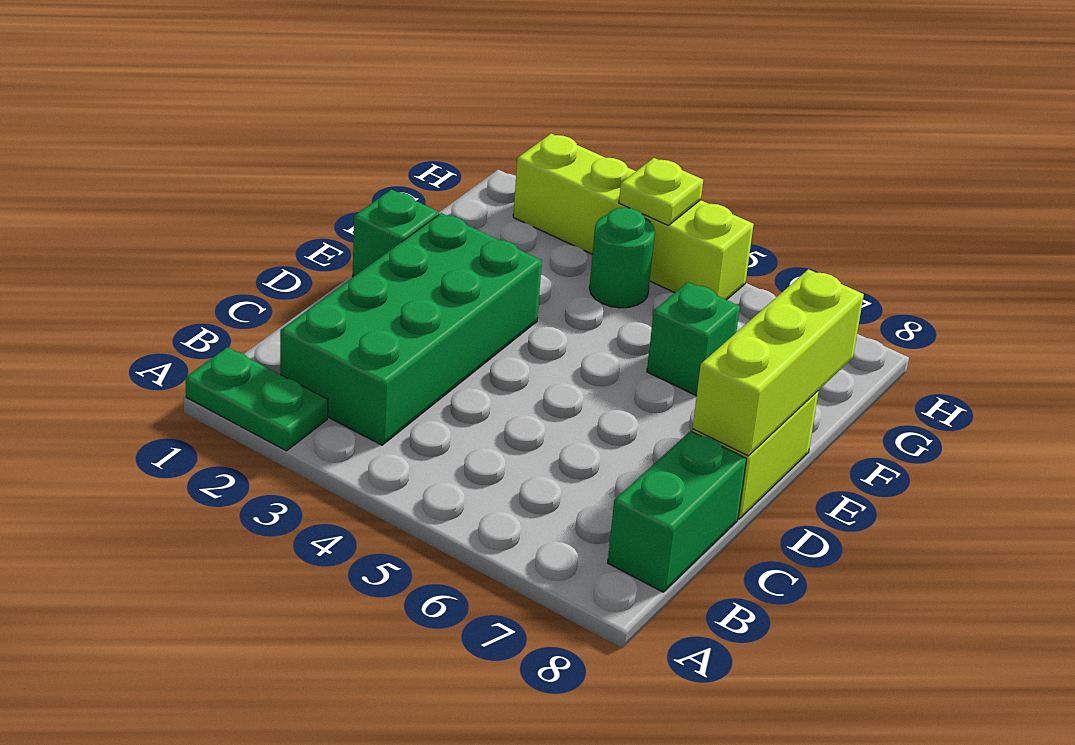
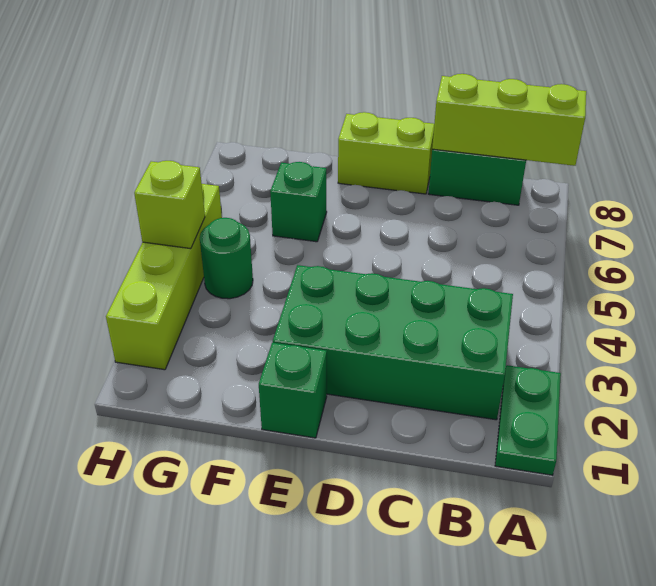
lime 1x3 brick [693,269,864,456] -> lime 1x3 brick moved to [432,74,586,166]
lime 1x1 plate [619,158,703,225] -> lime 1x1 brick [134,161,205,249]

